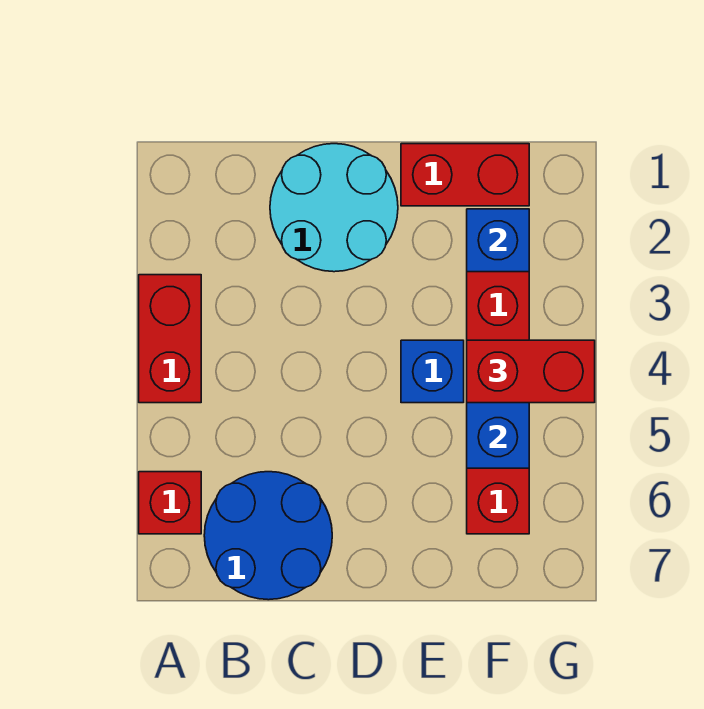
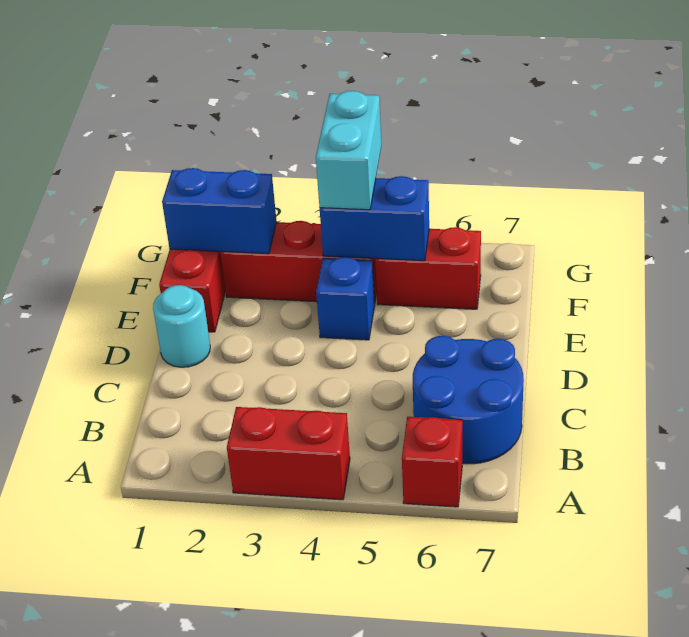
cyan 2x2 round brick [270,144,398,272] -> cyan 1x1 round brick [153,285,210,367]
blue 1x1 brick [467,209,529,272] -> blue 1x2 brick [162,168,277,254]
red 1x2 brick [467,340,595,403] -> cyan 1x2 brick [316,91,381,210]

